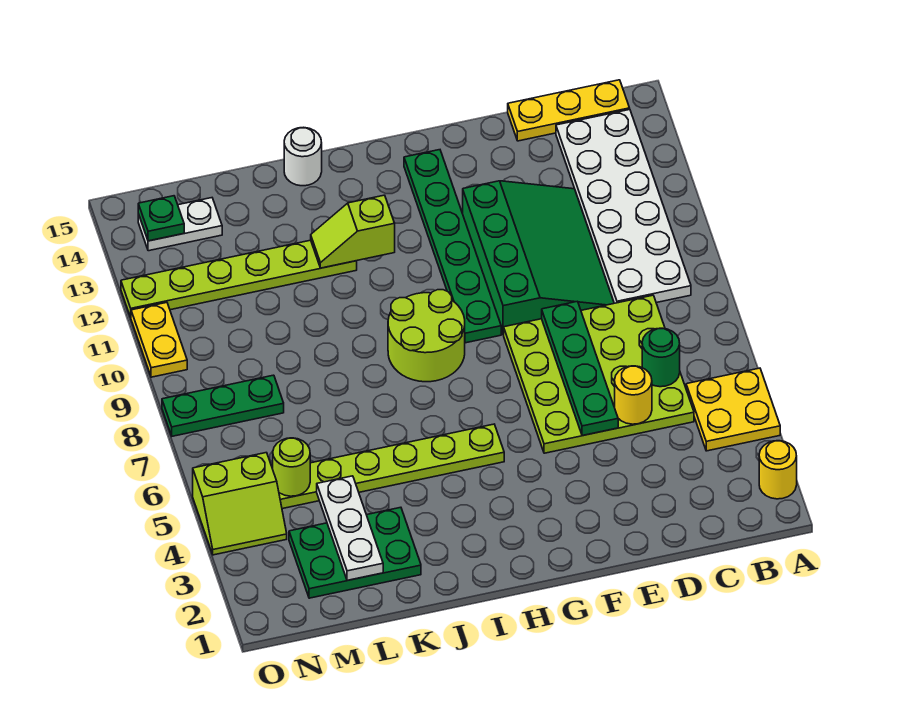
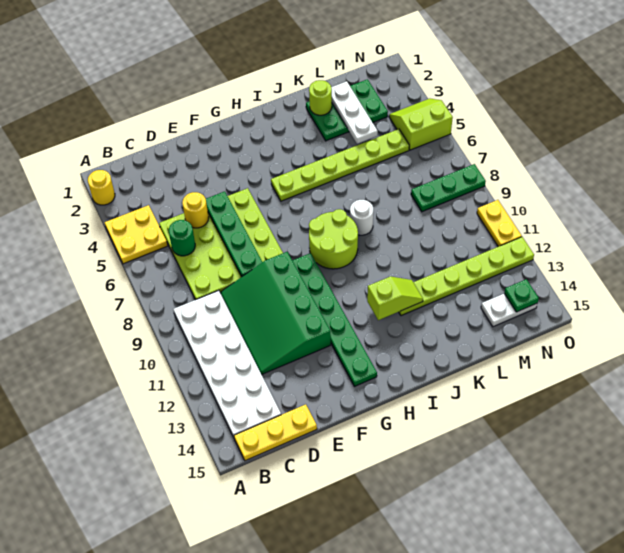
white 1x1 round brick [284,127,322,186] -> white 1x1 round brick moved to [350,200,373,235]
lime 1x1 round brick [273,438,310,496] -> lime 1x1 round brick moved to [309,80,332,115]

